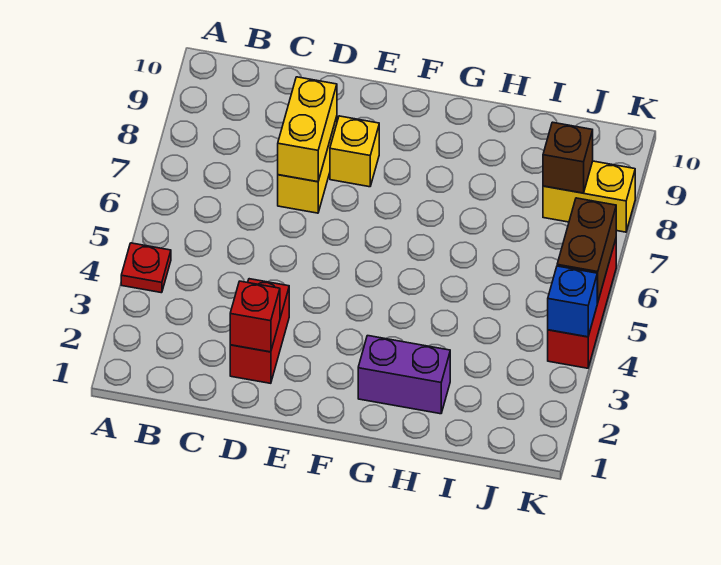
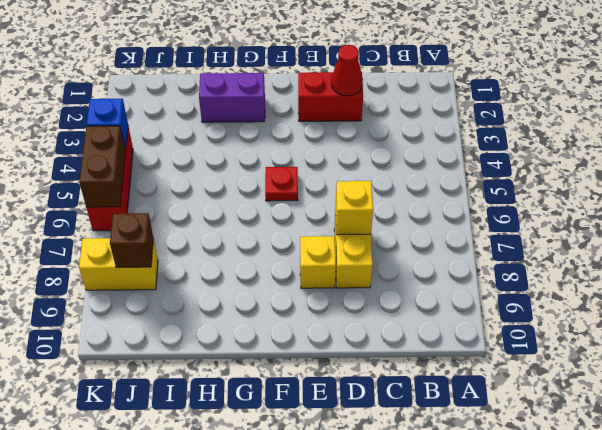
red 1x1 plate [121,243,171,293] -> red 1x1 plate moved to [265,167,298,201]
red 1x2 brick [230,279,289,383] -> red 1x2 brick turned to [298,72,363,121]
red 1x1 brick [230,281,280,352] -> red 1x1 cone [331,45,363,96]
yellow 1x2 brick [278,77,337,182] -> yellow 1x1 brick [336,181,373,235]

